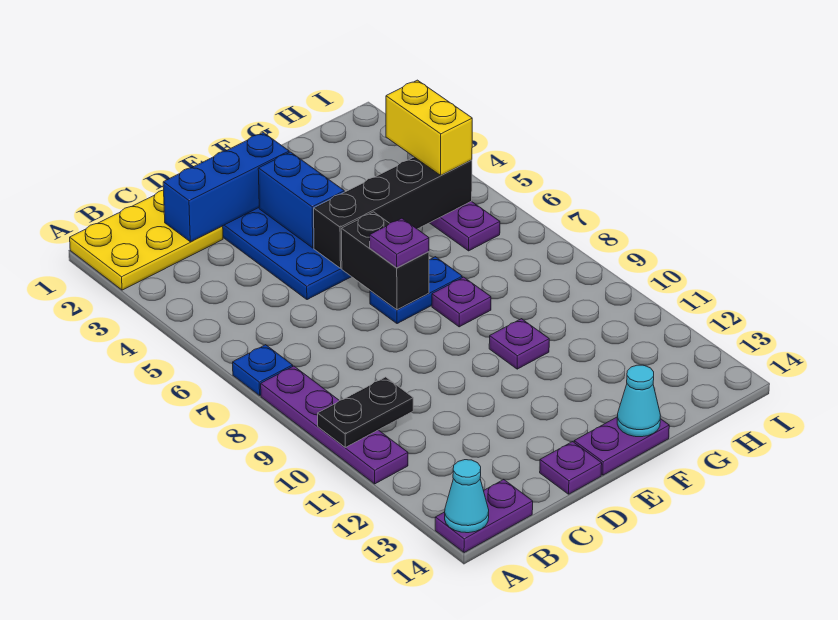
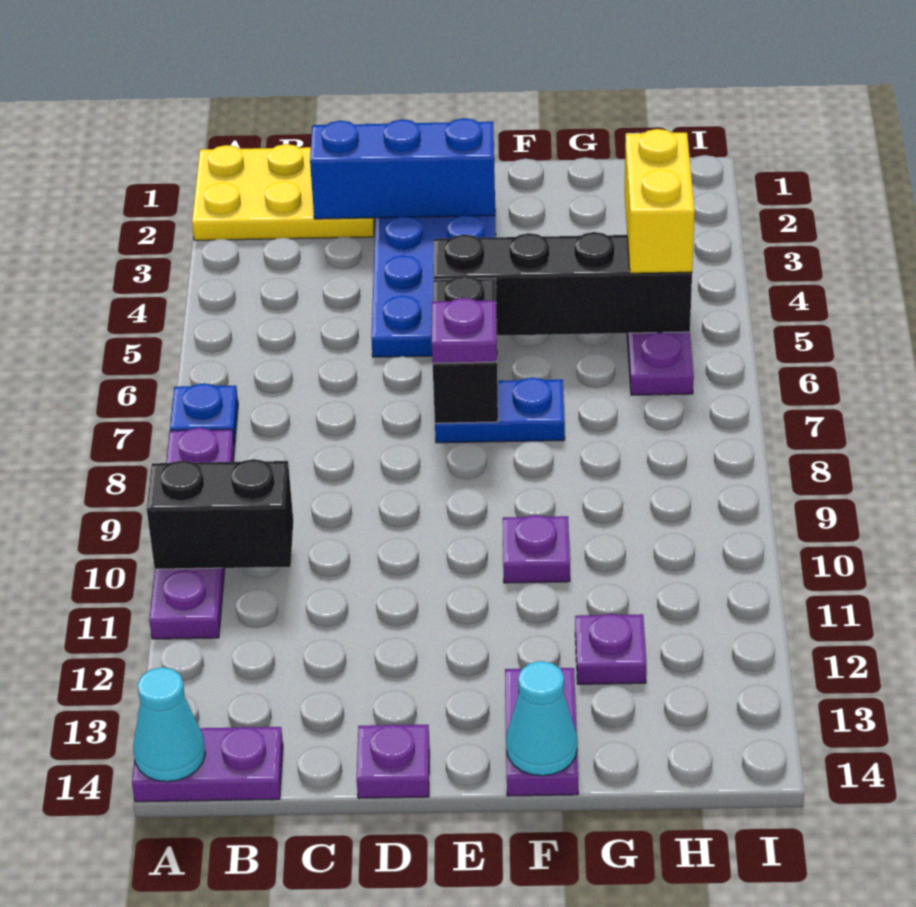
black 1x2 plate [318,377,413,447] -> black 1x2 brick [147,459,293,569]
blue 1x2 brick [258,152,344,248] -> none
purple 1x2 plate [574,417,669,475] -> purple 1x2 plate turned to [505,668,578,796]
purple 1x1 plate [432,277,491,327] -> purple 1x1 plate moved to [575,614,646,684]

